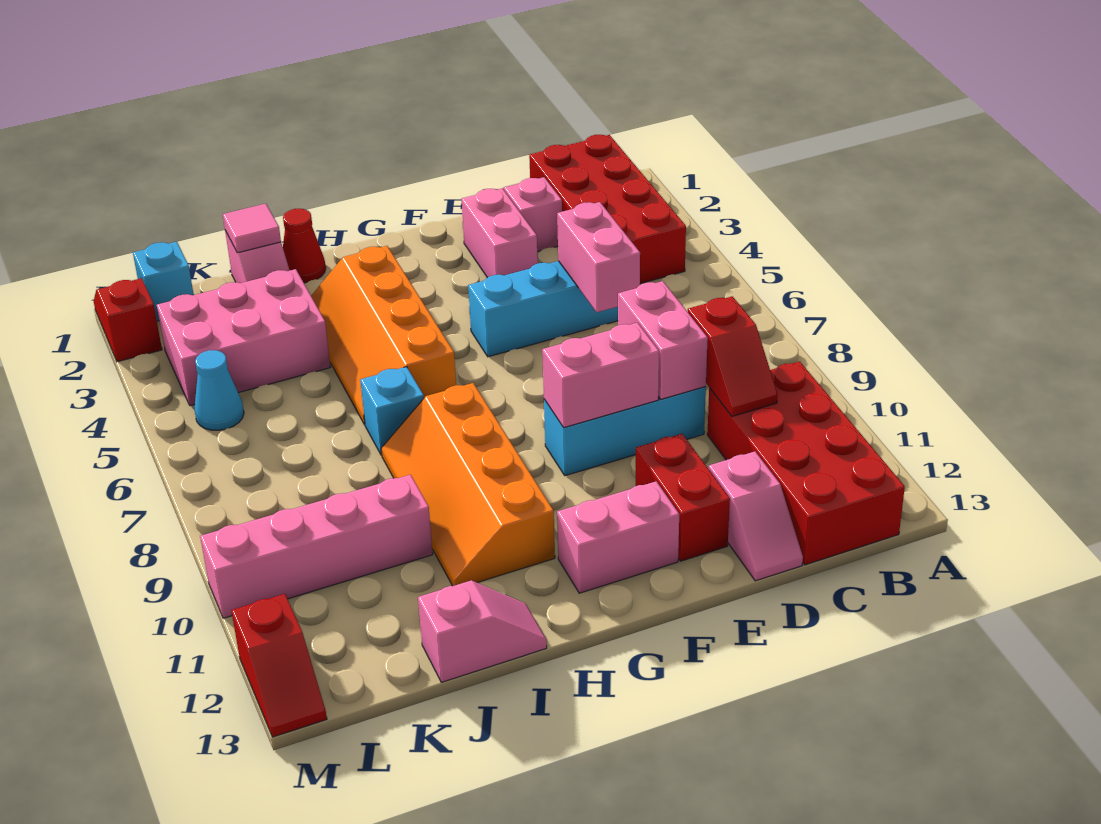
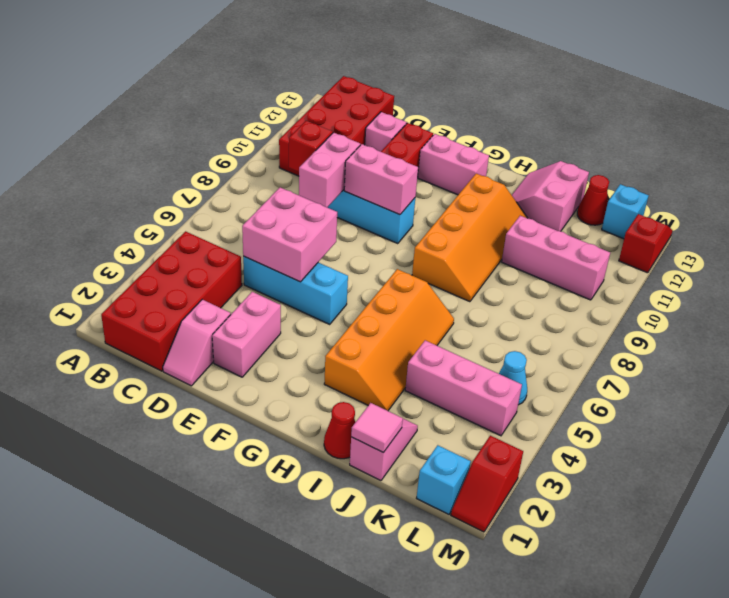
pink 1x2 brick [557,202,640,312] -> pink 2x2 brick [242,187,337,282]
cyan 1x1 brick [360,367,424,455] -> cyan 1x1 brick moved to [602,184,649,239]
pink 1x2 slope [418,581,547,682] -> pink 2x2 slope [512,161,589,231]
pink 2x3 brick [157,269,330,406] -> pink 1x3 brick [405,340,522,436]
pink 1x4 brick [200,475,433,618] -> pink 1x3 brick [502,216,610,300]
none -> red 1x1 cone [577,175,609,225]

